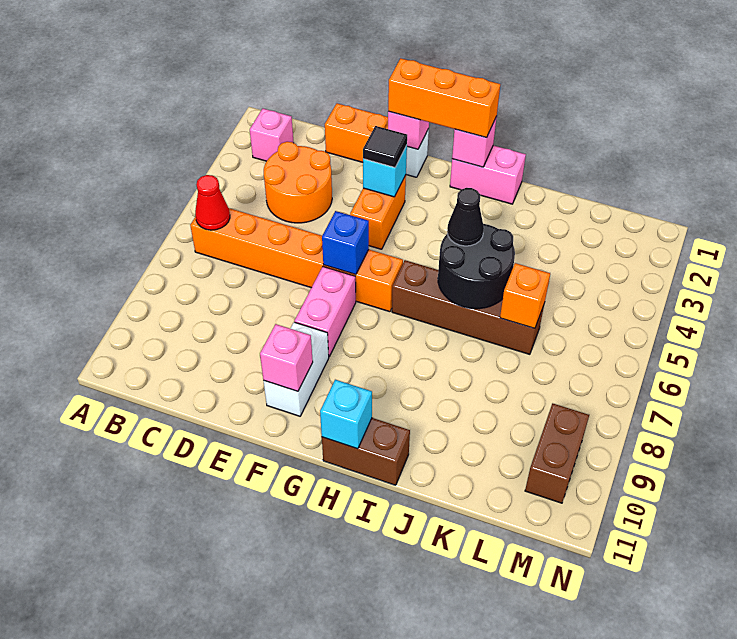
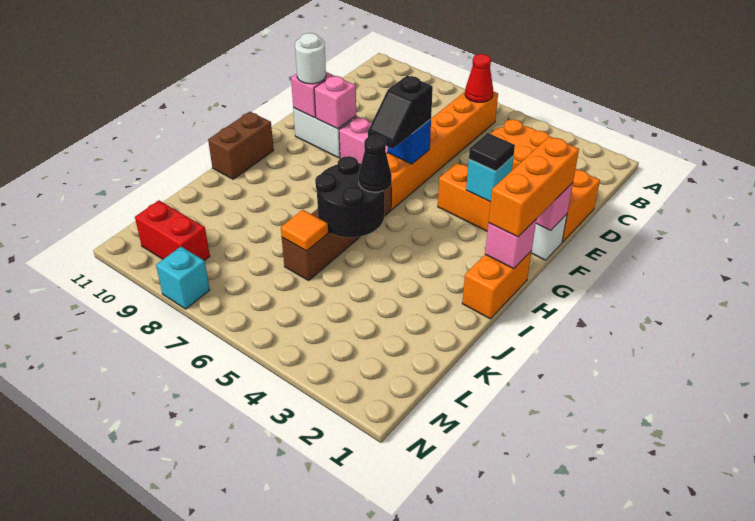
pink 1x1 brick [250,109,294,161] -> pink 1x1 brick moved to [314,75,356,129]
none -> black 1x2 slope [368,75,433,149]
none -> white 1x1 round brick [295,33,326,84]
pink 1x2 brick [450,145,526,204] -> orange 1x2 brick [462,251,532,319]
cyan 1x1 brick [320,380,372,449] -> cyan 1x1 brick moved to [156,247,210,309]
orange 1x1 brick [500,263,550,328] -> orange 1x1 tile [281,210,328,251]
brown 1x2 brick [525,403,589,503] -> red 1x2 brick [135,200,210,261]

